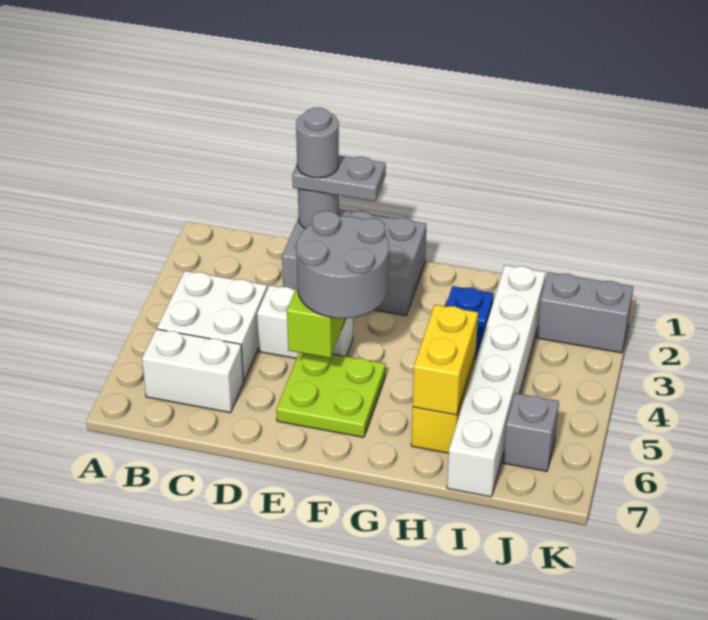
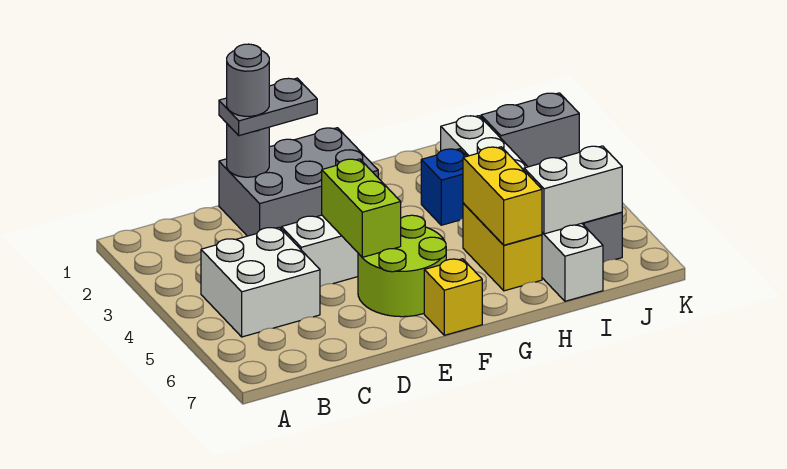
white 1x2 brick [142,329,243,413] -> white 1x2 brick moved to [524,146,622,234]
grey 2x2 round brick [296,211,389,318] -> none
lime 2x2 plate [276,353,386,437] -> lime 2x2 round brick [358,215,446,317]
none -> yellow 1x1 brick [424,259,482,335]

